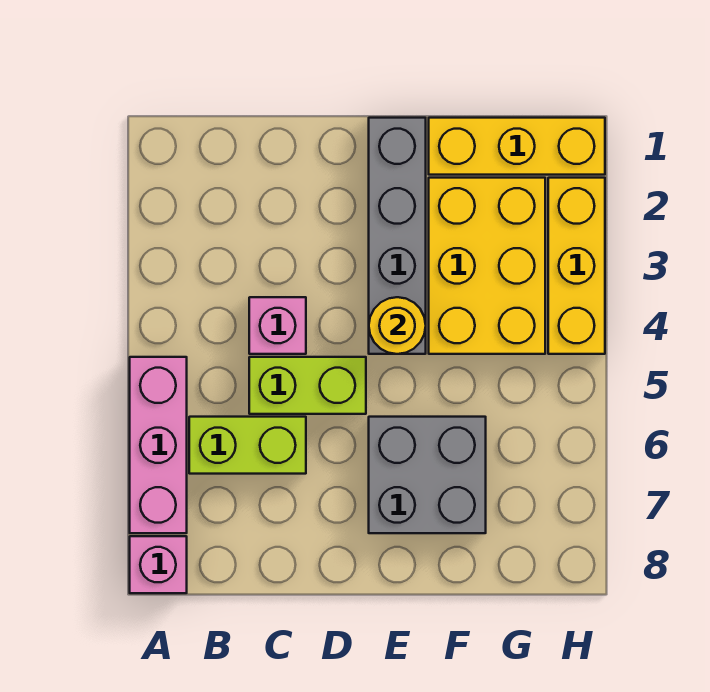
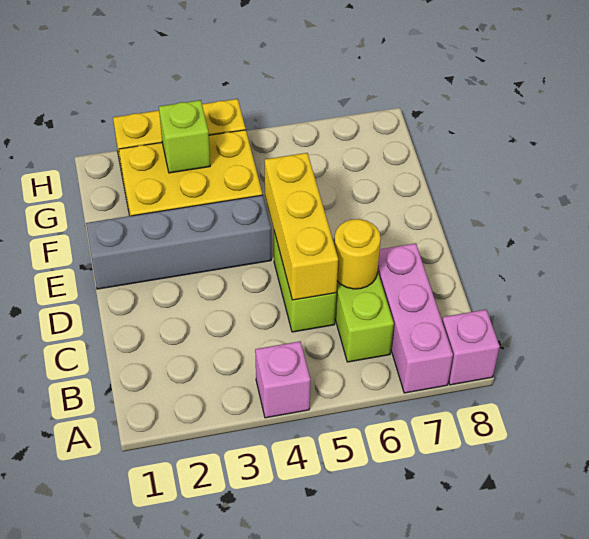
pink 1x3 brick [130,357,187,533] -> pink 1x3 brick turned to [378,243,453,393]
pink 1x1 brick [249,297,306,354] -> pink 1x1 brick moved to [255,341,310,418]
yellow 1x1 round brick [369,297,426,354] -> yellow 1x1 round brick moved to [334,219,381,289]
grey 2x2 brick [369,417,486,533] -> none
yellow 1x3 brick [429,118,605,175] -> yellow 1x3 brick moved to [265,153,338,300]
none -> lime 1x1 brick [159,100,210,173]

